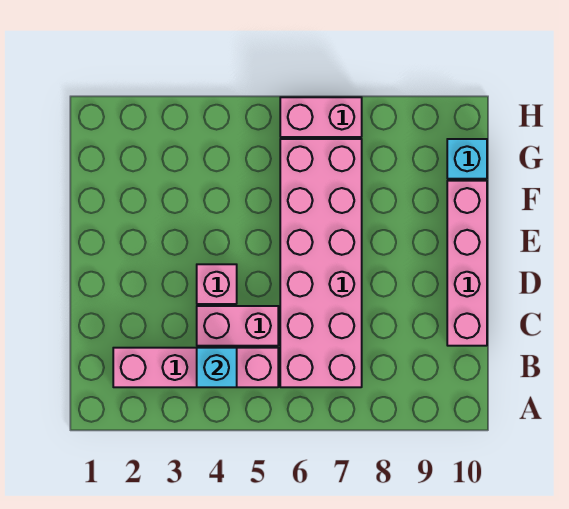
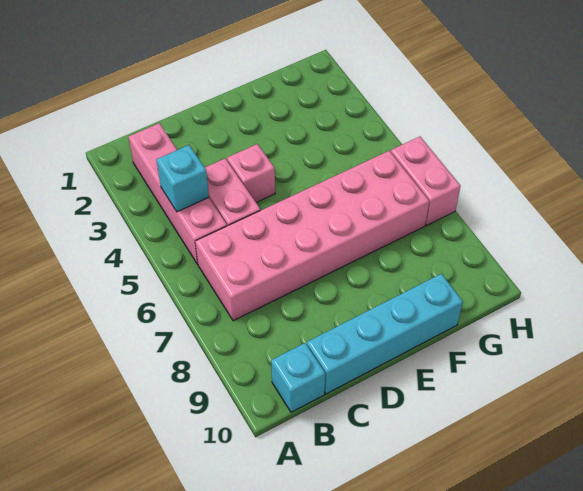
pink 1x4 brick [447,181,487,346] -> cyan 1x4 brick [307,274,463,394]
cyan 1x1 brick [447,139,487,179] -> cyan 1x1 brick moved to [271,343,325,412]

